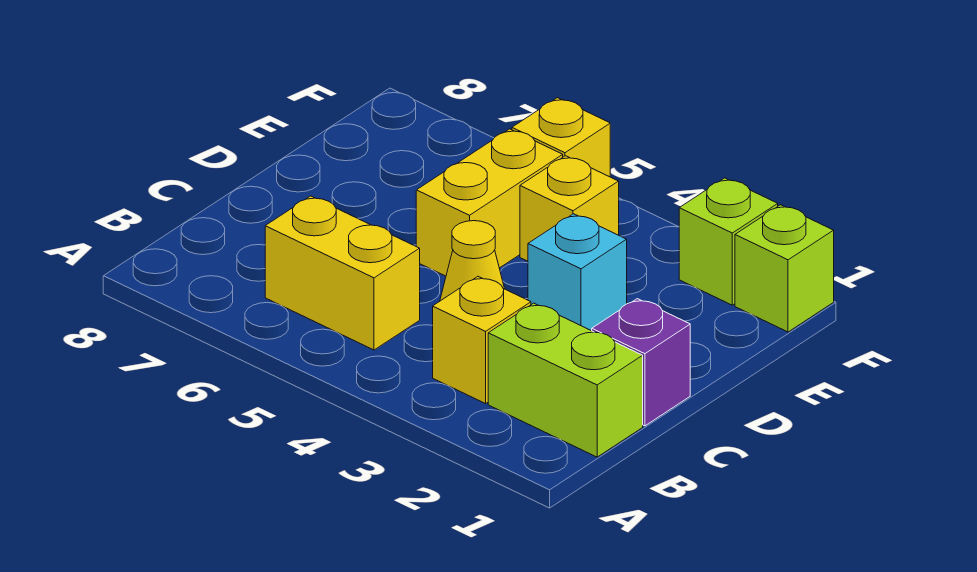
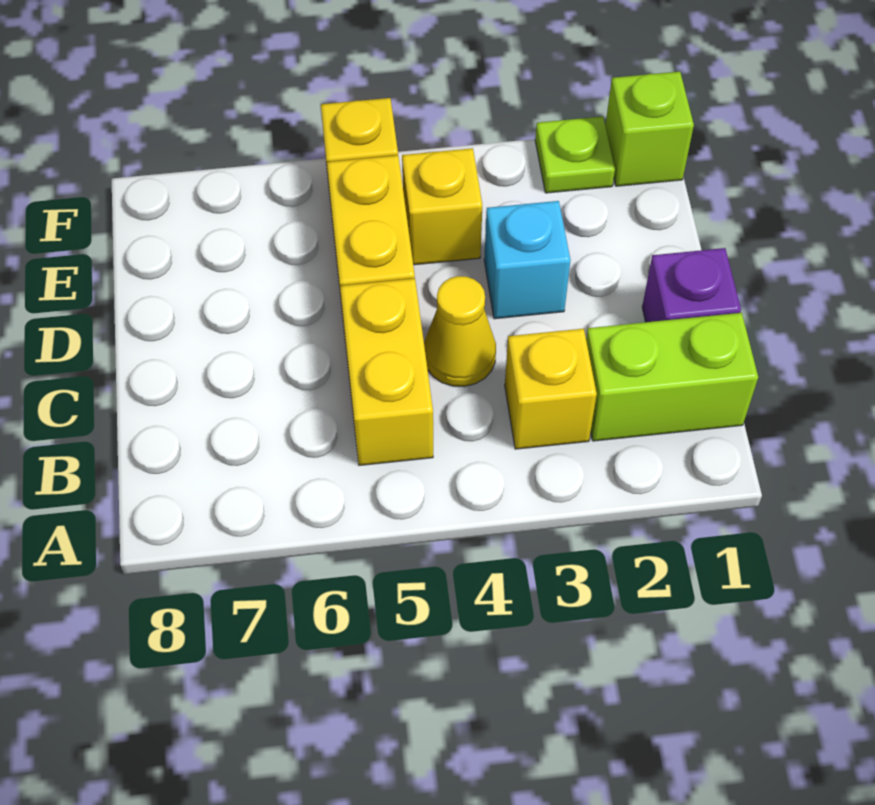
yellow 1x2 brick [265,196,420,350] -> yellow 1x2 brick turned to [340,278,433,465]
lime 1x1 brick [679,178,778,305] -> lime 1x1 plate [535,116,615,193]

